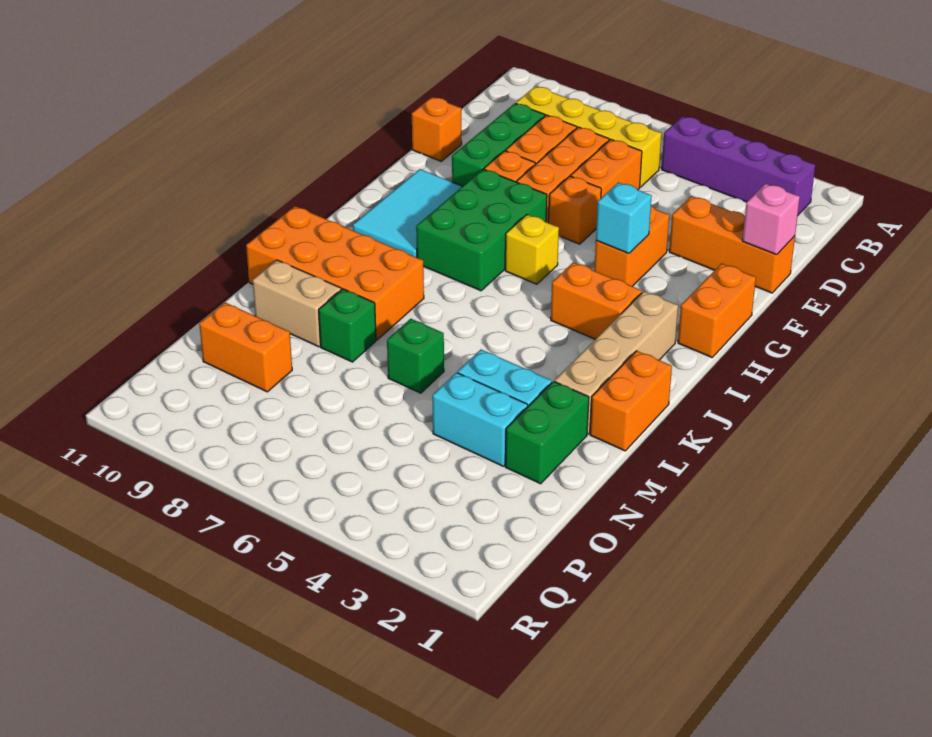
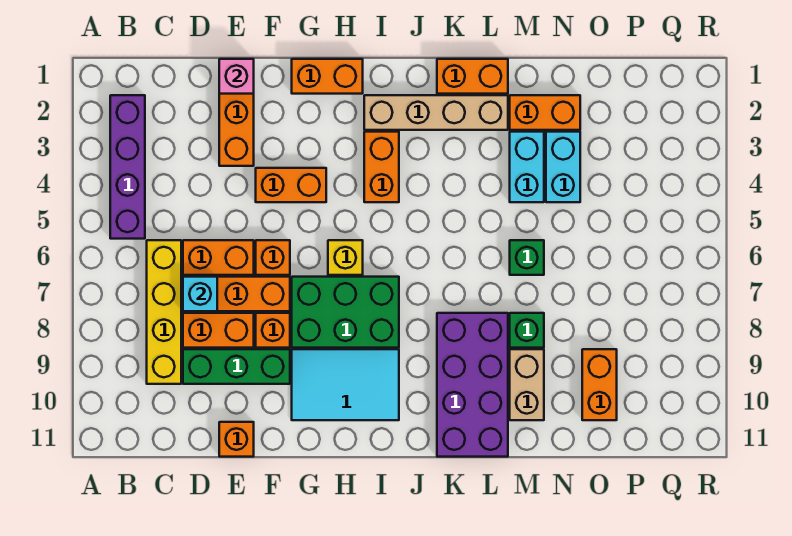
cyan 1x1 brick [596,182,652,253] -> cyan 1x1 brick moved to [183,277,217,311]
orange 2x4 brick [246,206,424,340] -> purple 2x4 brick [437,313,508,457]
green 1x2 brick [505,381,589,484] -> orange 1x2 brick [510,95,580,130]

